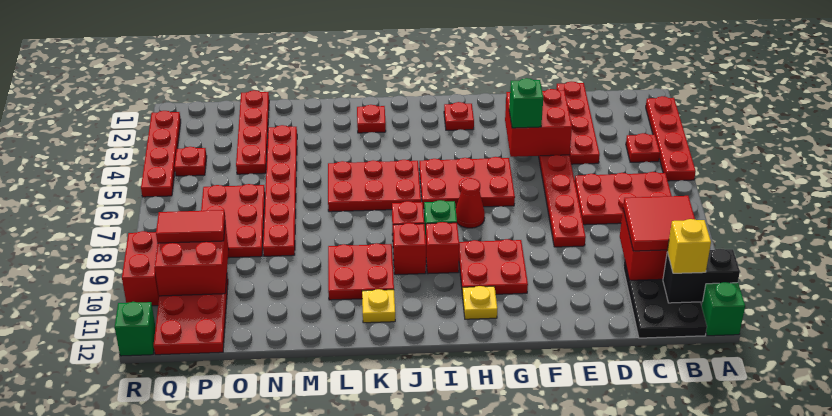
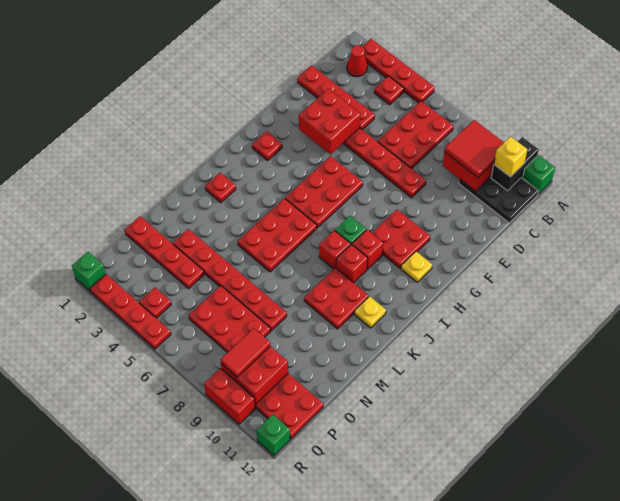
green 1x1 brick [509,78,543,128] -> green 1x1 brick moved to [72,252,105,291]
red 1x1 cone [456,178,485,228] -> red 1x1 cone moved to [347,45,367,77]

